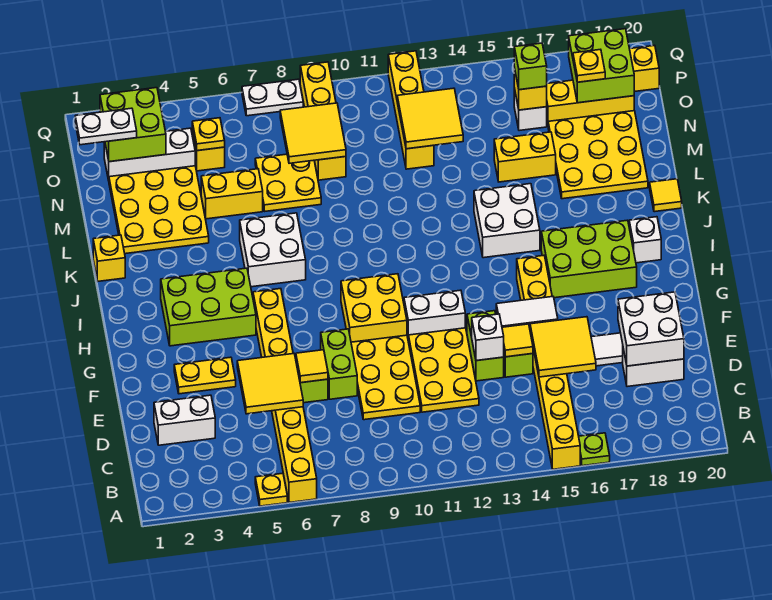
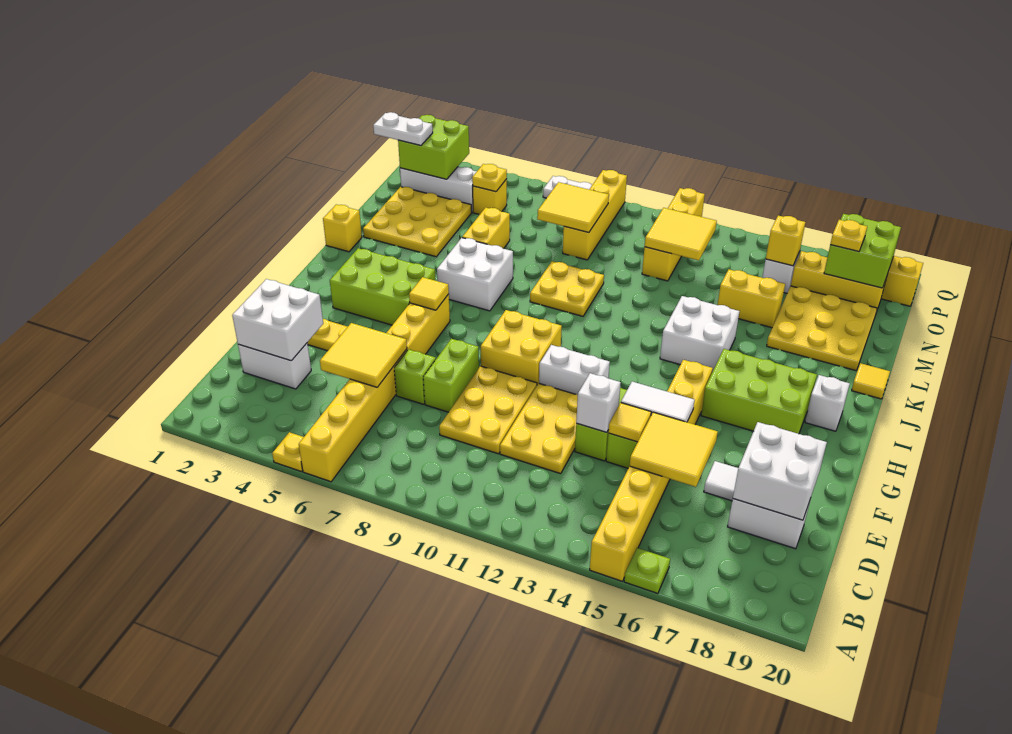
none -> white 2x2 brick [232,279,323,361]
yellow 1x1 tile [296,350,328,383] -> yellow 1x1 tile moved to [409,277,449,310]
yellow 1x2 brick [201,169,263,219] -> yellow 1x2 brick turned to [462,208,510,249]
yellow 2x2 plate [255,154,321,212] -> yellow 2x2 plate moved to [530,261,604,316]
lime 1x1 brick [514,43,547,90] -> none

